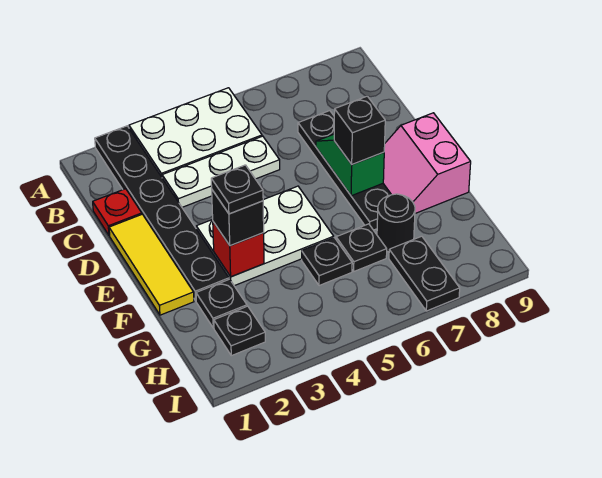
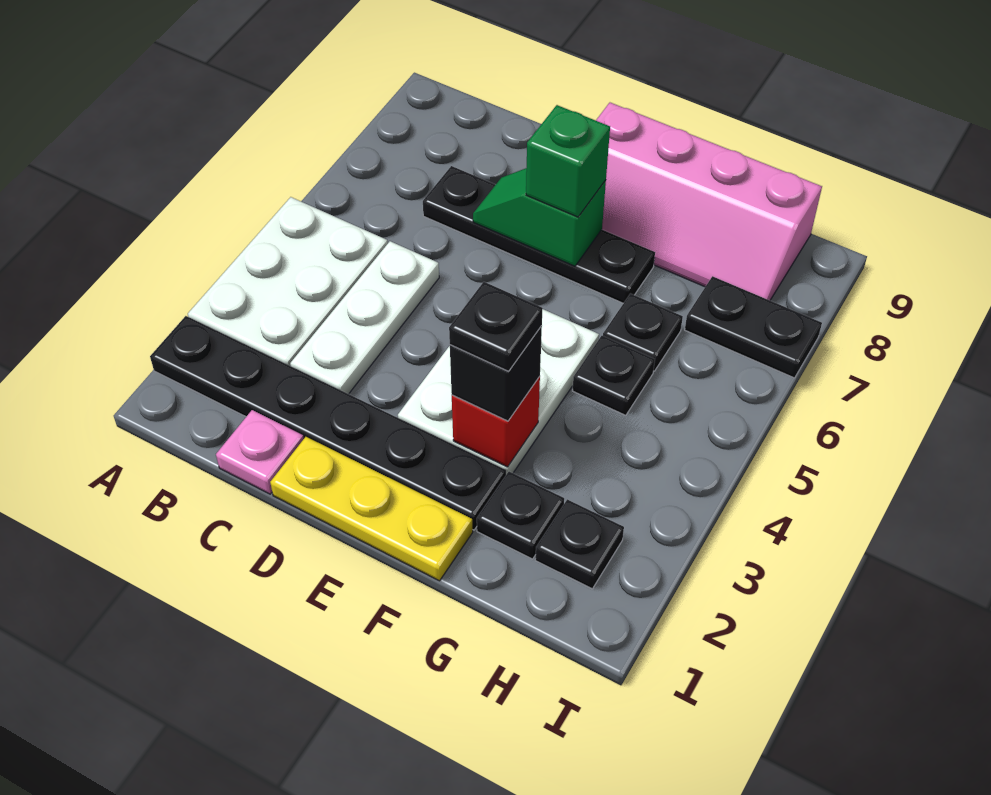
red 1x1 plate [93,189,142,236] -> pink 1x1 plate [216,410,304,494]
yellow 1x3 tile [109,214,194,315] -> yellow 1x3 plate [270,437,473,581]
black 1x1 brick [334,96,385,164] -> green 1x1 brick [526,105,610,217]
pink 2x2 slope [383,113,471,213] -> pink 2x4 slope [596,103,822,300]
black 1x1 round brick [377,194,415,252] -> none

